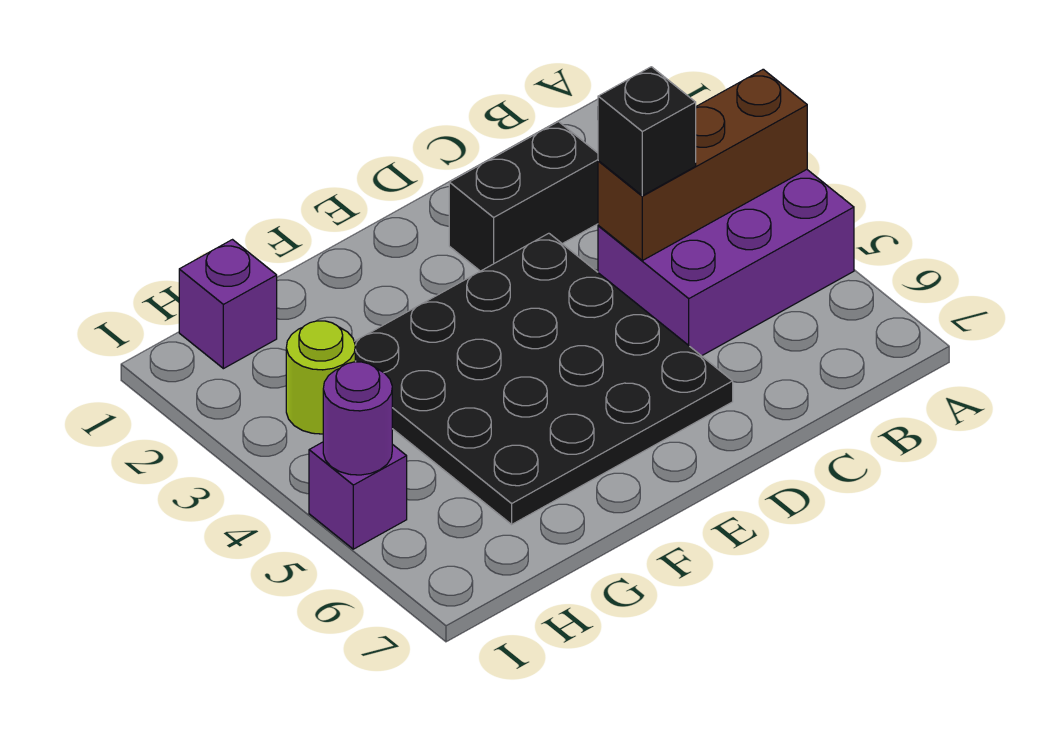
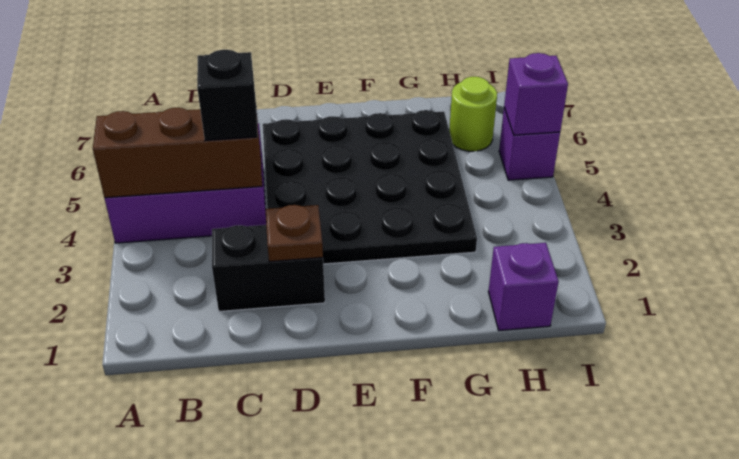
none -> brown 1x1 plate [266,205,323,262]
lime 1x1 round brick [286,321,355,434] -> lime 1x1 round brick moved to [449,77,497,151]
purple 1x1 round brick [323,362,392,475] -> purple 1x1 brick [504,53,568,135]

